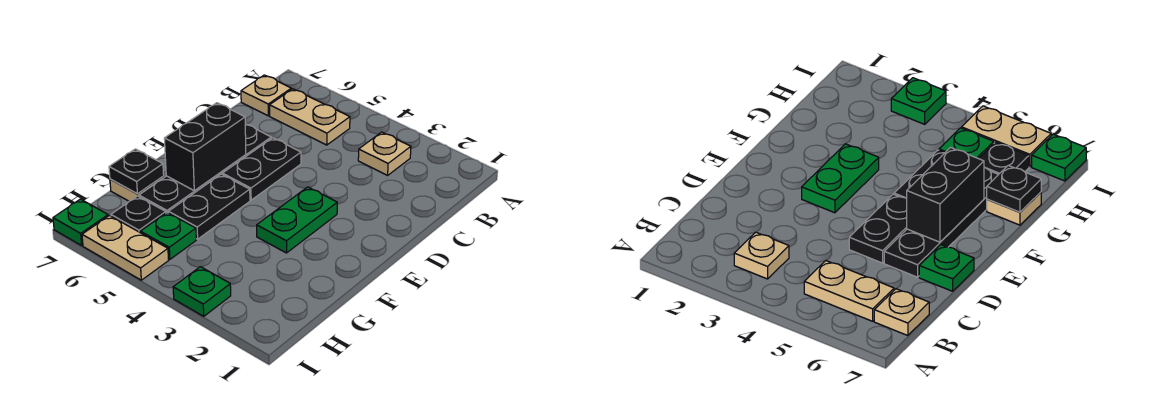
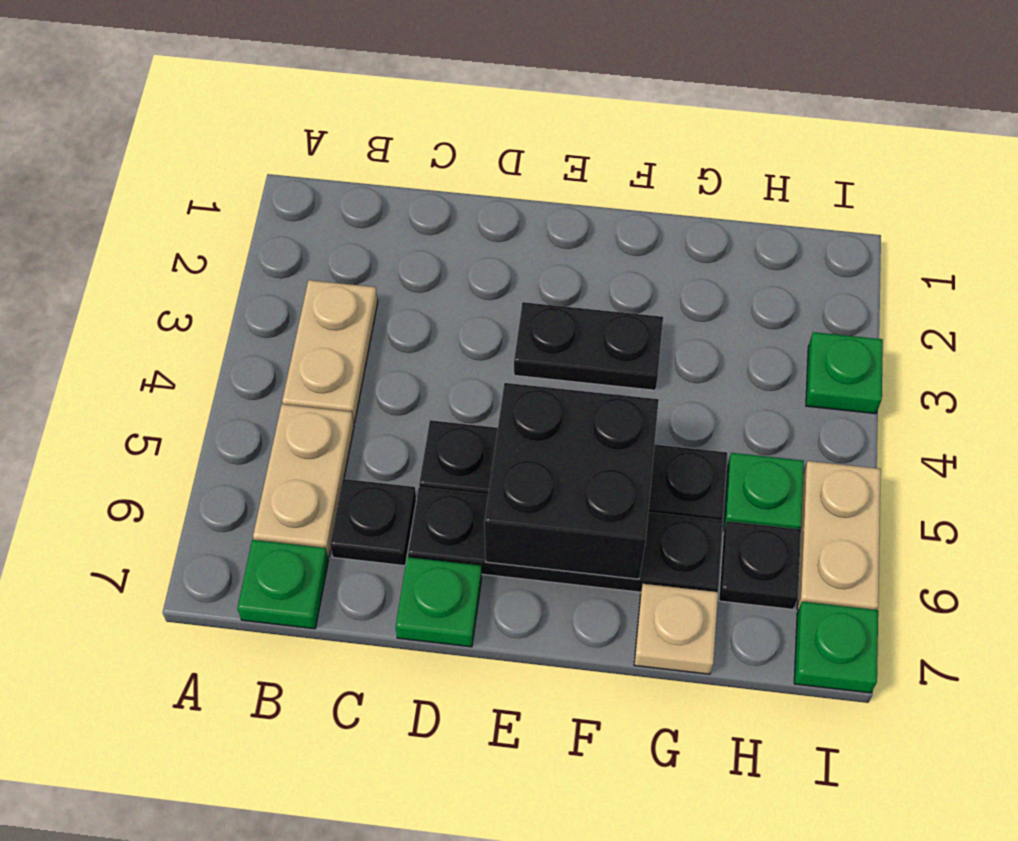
tan 1x1 plate [358,132,411,175] -> tan 1x2 plate [282,280,378,423]
tan 1x1 plate [241,75,291,116] -> green 1x1 plate [237,540,328,629]
green 1x2 plate [257,187,337,253] -> black 1x2 plate [514,302,663,390]
black 1x2 brick [164,103,246,191] -> black 2x2 brick [484,383,659,579]
black 1x1 plate [109,149,164,194] -> black 1x1 plate moved to [330,479,416,566]

